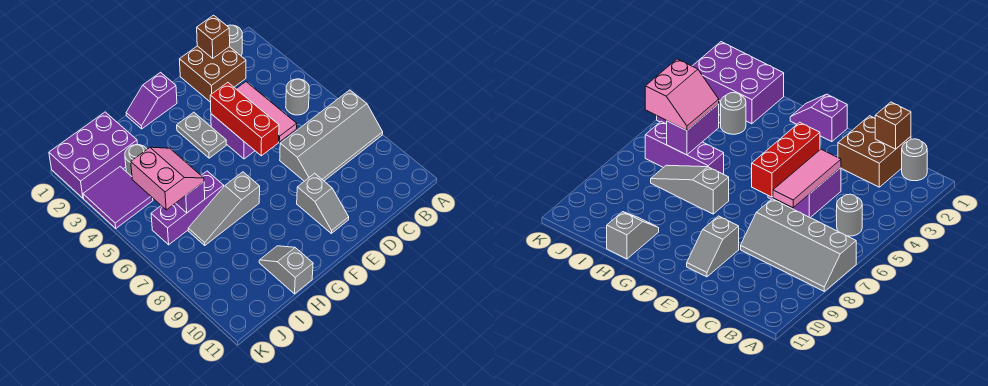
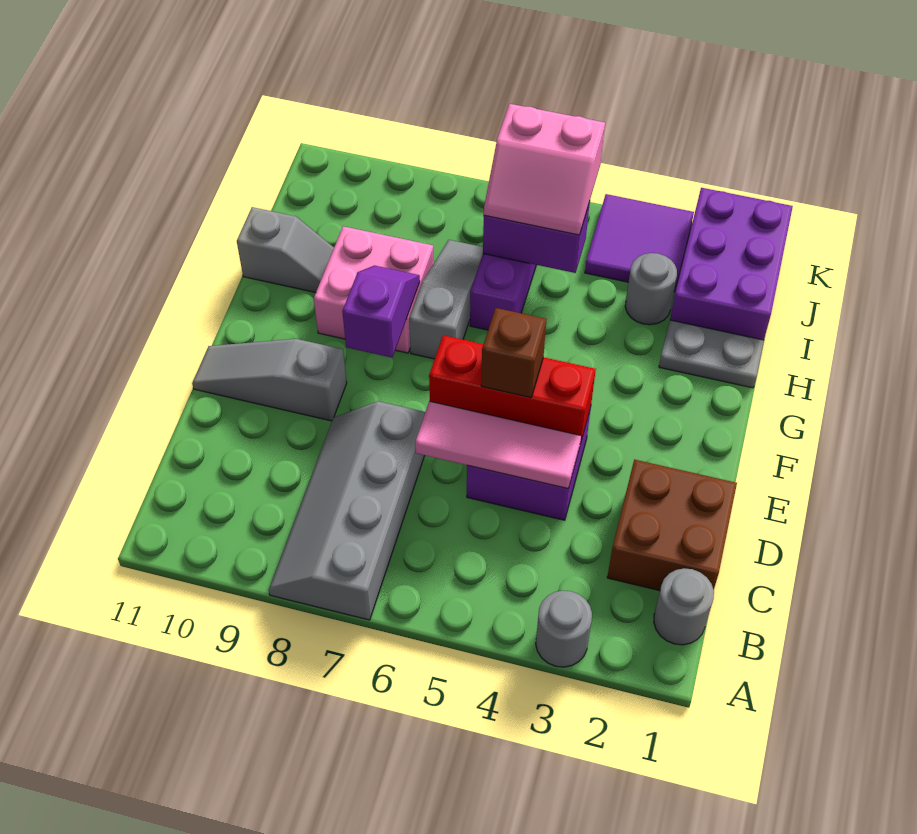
grey 1x1 round brick [286,79,309,115] -> grey 1x1 round brick moved to [536,590,592,667]
brown 1x1 brick [197,15,230,58] -> brown 1x1 brick moved to [481,308,546,398]
grey 1x2 slope [297,173,349,233] -> grey 1x3 slope [192,339,347,421]
purple 1x2 slope [126,73,177,129] -> purple 1x2 slope moved to [342,266,420,358]
grey 1x2 plate [177,112,226,158] -> grey 1x2 plate moved to [659,320,764,388]
none -> pink 2x2 brick [314,226,434,353]

